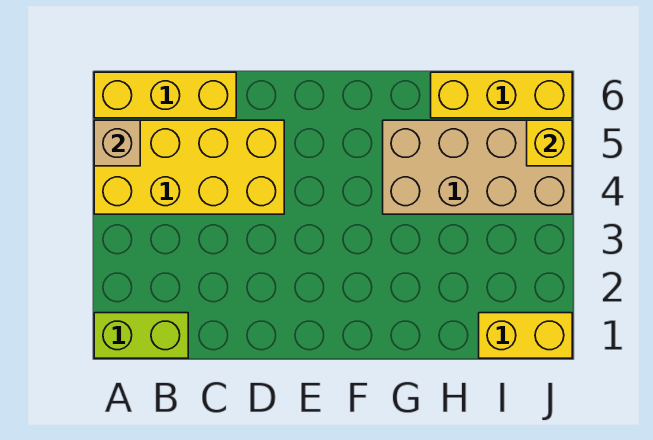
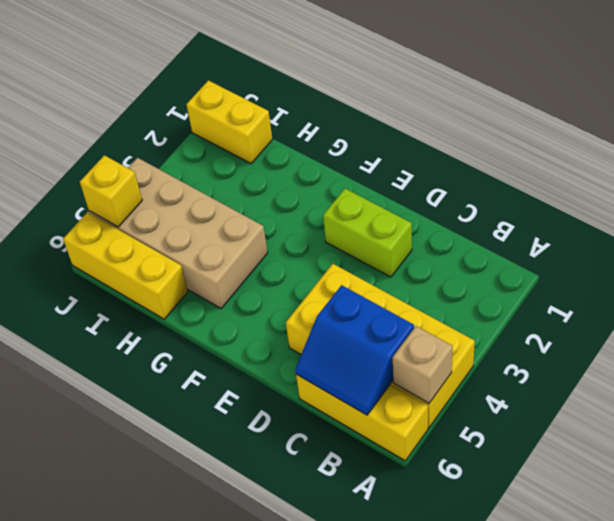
lime 1x2 brick [94,313,188,358] -> lime 1x2 brick moved to [323,189,412,277]
none -> blue 2x2 slope [295,285,414,415]

